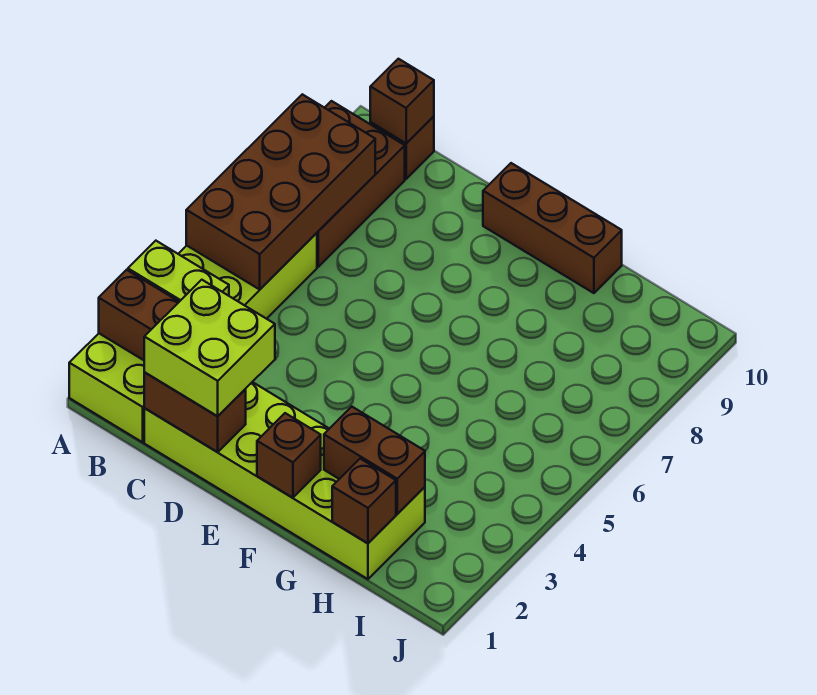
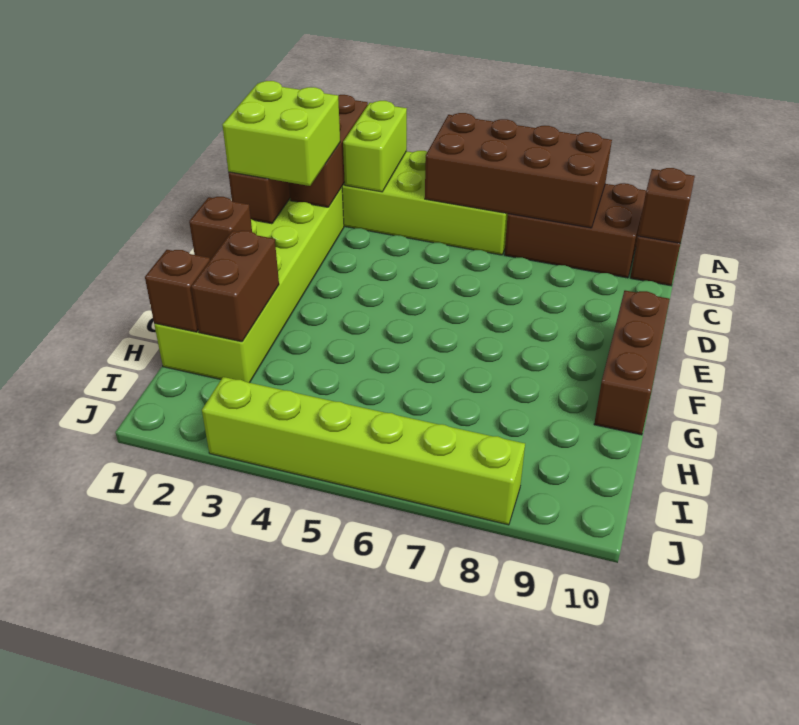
none -> lime 1x6 brick [202,377,525,525]

